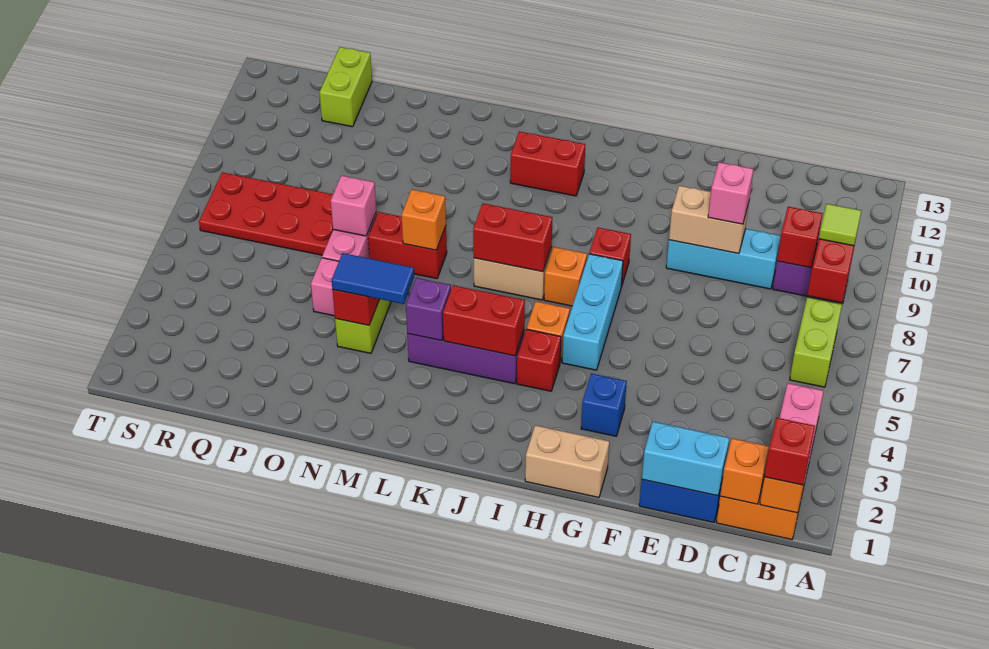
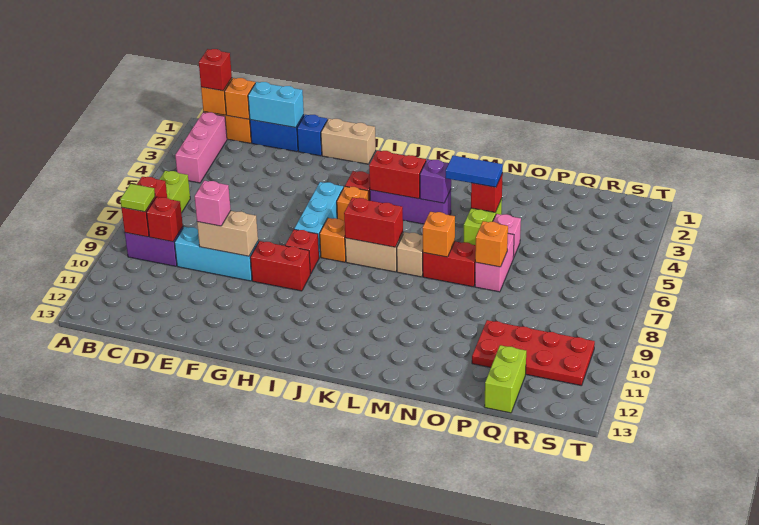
blue 1x1 brick [581,374,627,436] -> blue 1x1 brick moved to [297,115,328,156]
red 1x2 brick [510,131,585,196] -> red 1x2 brick moved to [250,241,310,291]
none -> tan 1x1 brick [397,232,423,277]
pink 1x1 brick [331,175,376,236] -> orange 1x1 brick [475,221,508,267]
red 2x4 plate [199,172,333,255] -> red 2x4 plate moved to [472,320,595,386]

